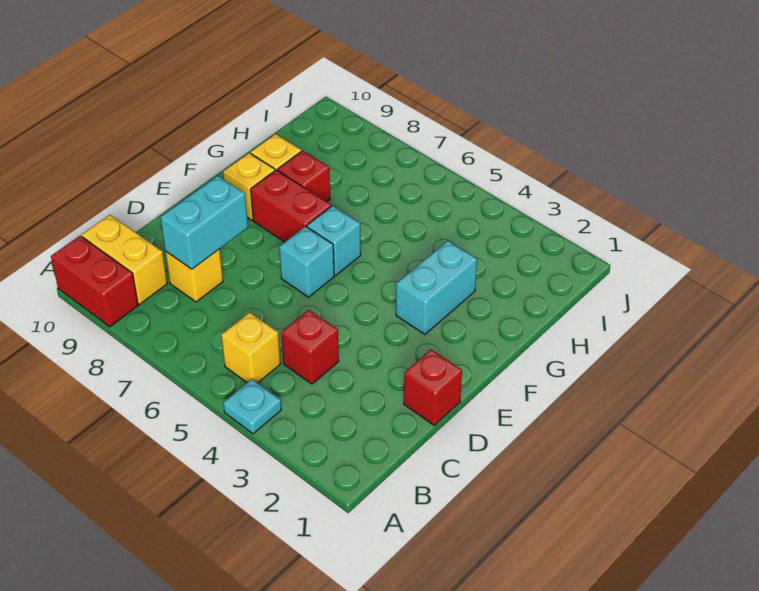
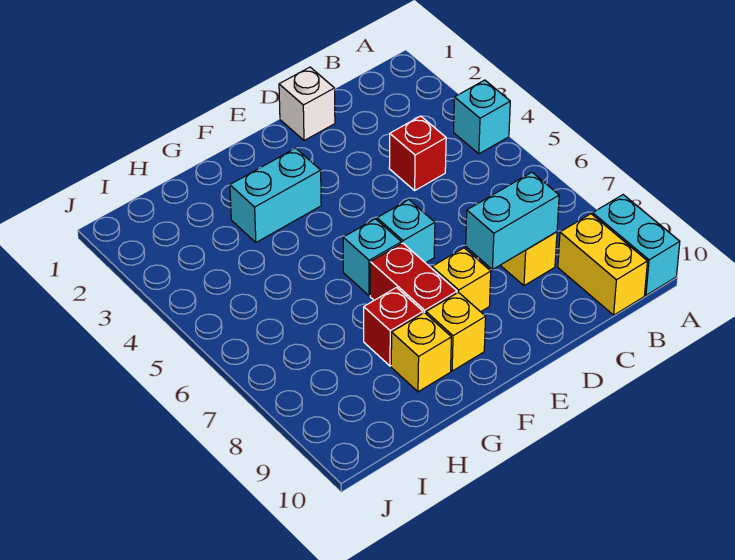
cyan 1x1 plate [223,379,281,434] -> cyan 1x1 brick [454,80,510,154]
red 1x2 brick [51,236,138,327] -> cyan 1x2 brick [592,195,680,295]
yellow 1x1 brick [221,312,281,383] -> yellow 1x1 brick moved to [432,248,491,312]
red 1x1 brick [404,349,462,425] -> white 1x1 brick [279,67,335,141]

